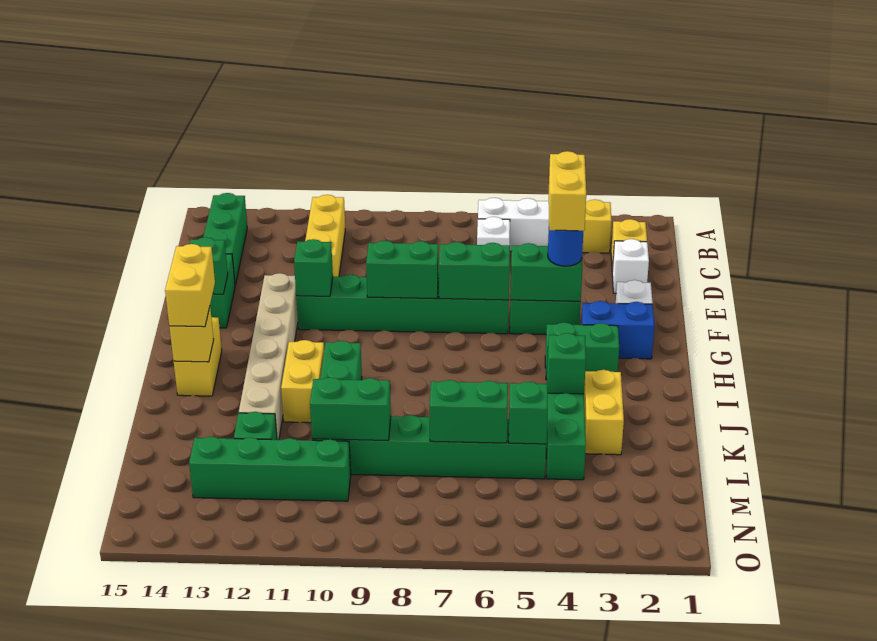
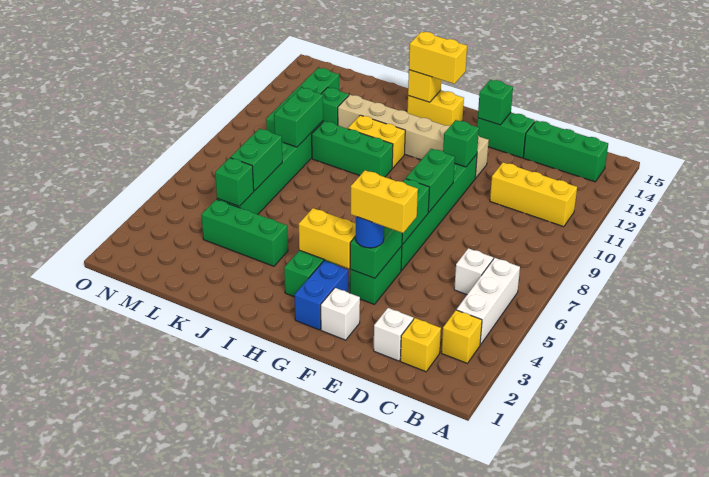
yellow 1x2 brick [584,370,624,455] -> yellow 1x2 brick moved to [299,208,356,269]
green 1x1 brick [547,333,586,394] -> none

